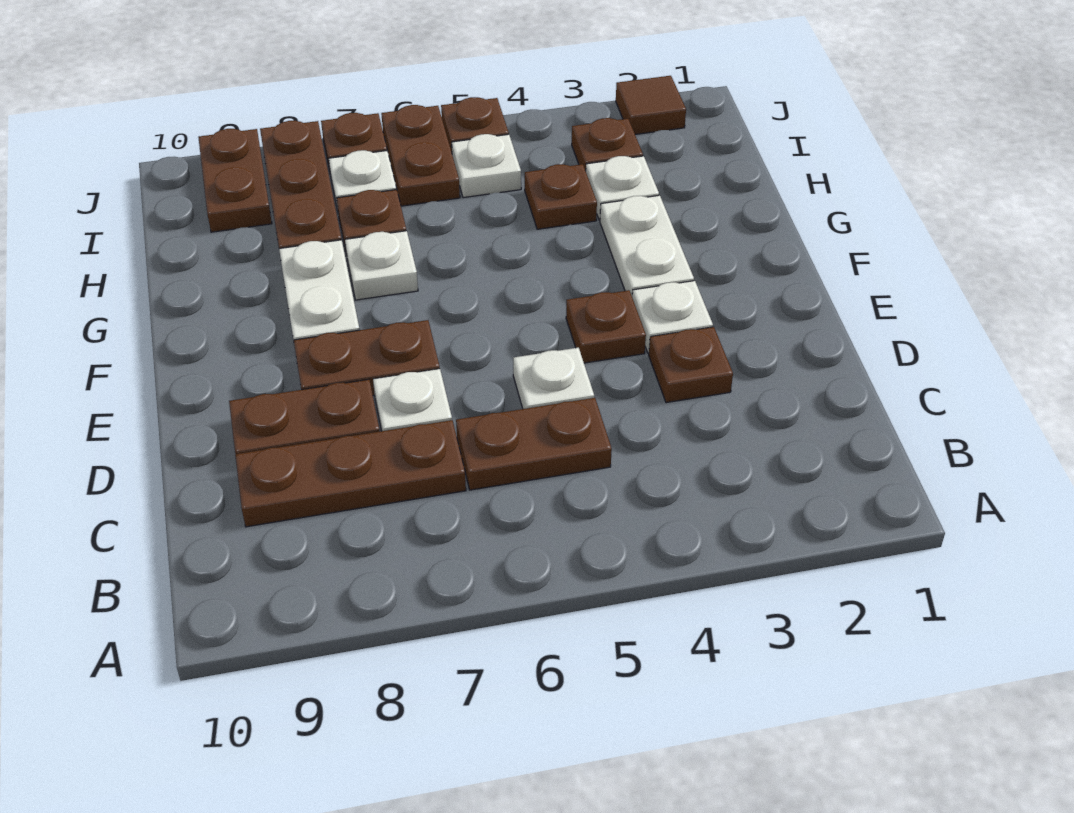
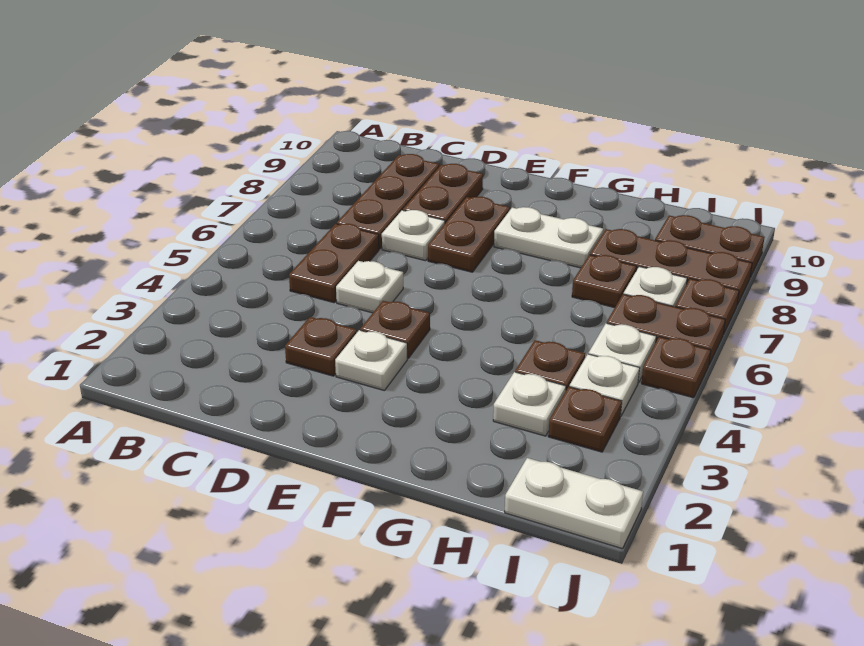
white 1x2 plate [600,195,694,296] -> white 1x2 plate moved to [505,458,643,549]
white 1x1 plate [345,231,418,300] -> white 1x1 plate moved to [570,354,640,417]
brown 1x1 tile [616,76,686,134] -> none

